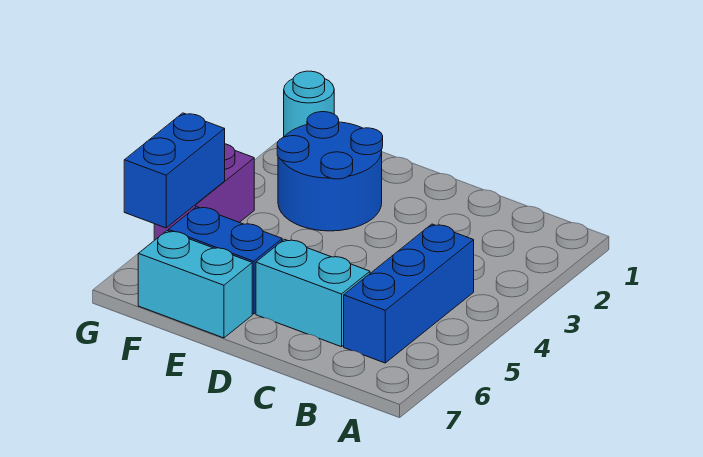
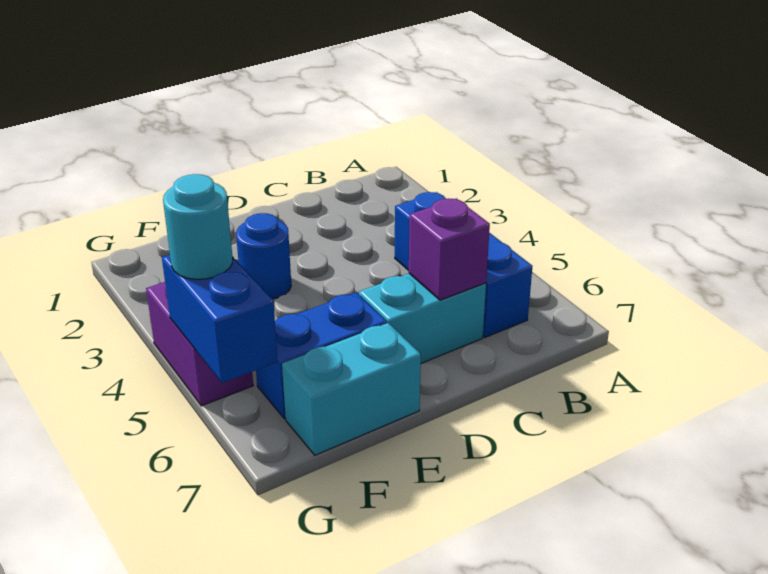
none -> purple 1x1 brick [409,198,490,300]
blue 2x2 round brick [277,112,383,231] -> blue 1x1 round brick [236,213,291,299]
cyan 1x1 round brick [284,71,334,136] -> cyan 1x1 round brick moved to [163,174,233,279]

